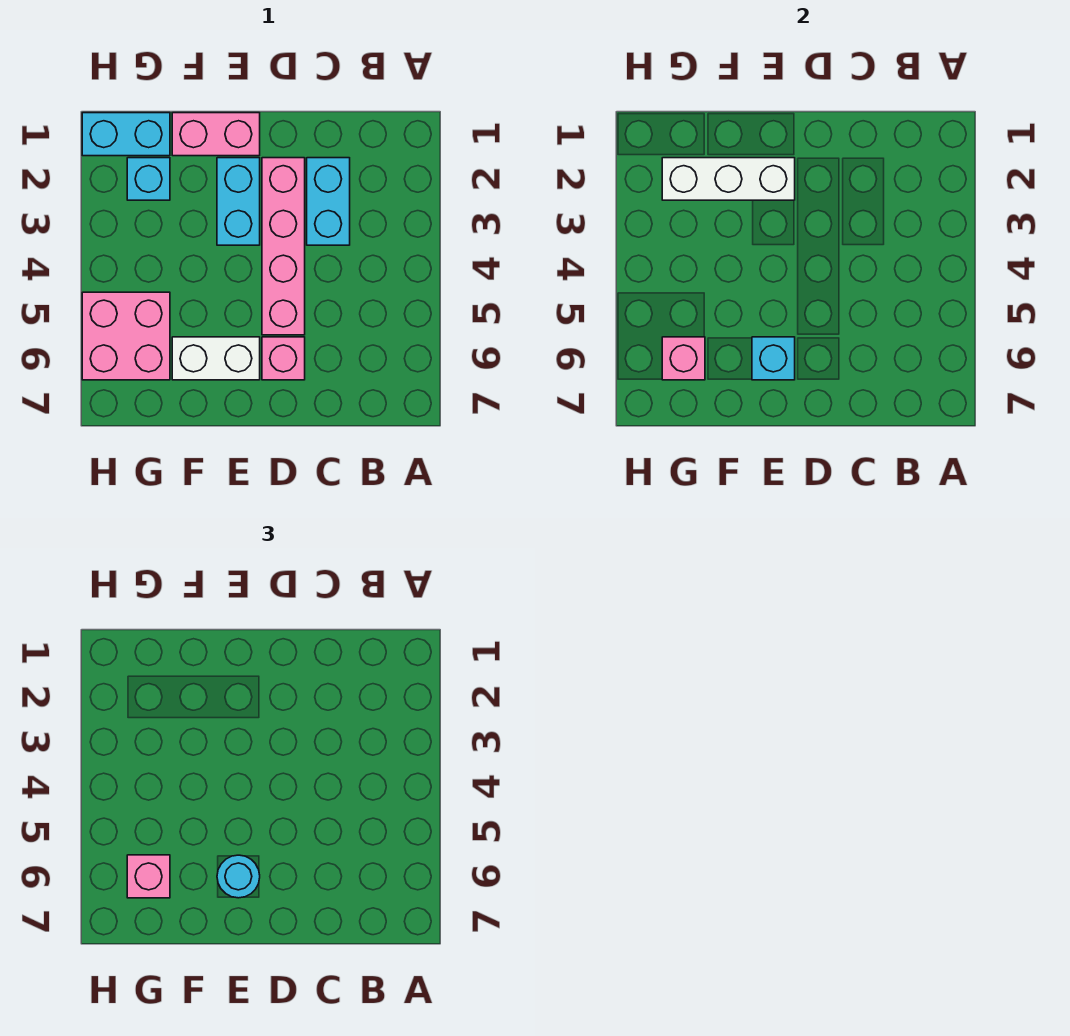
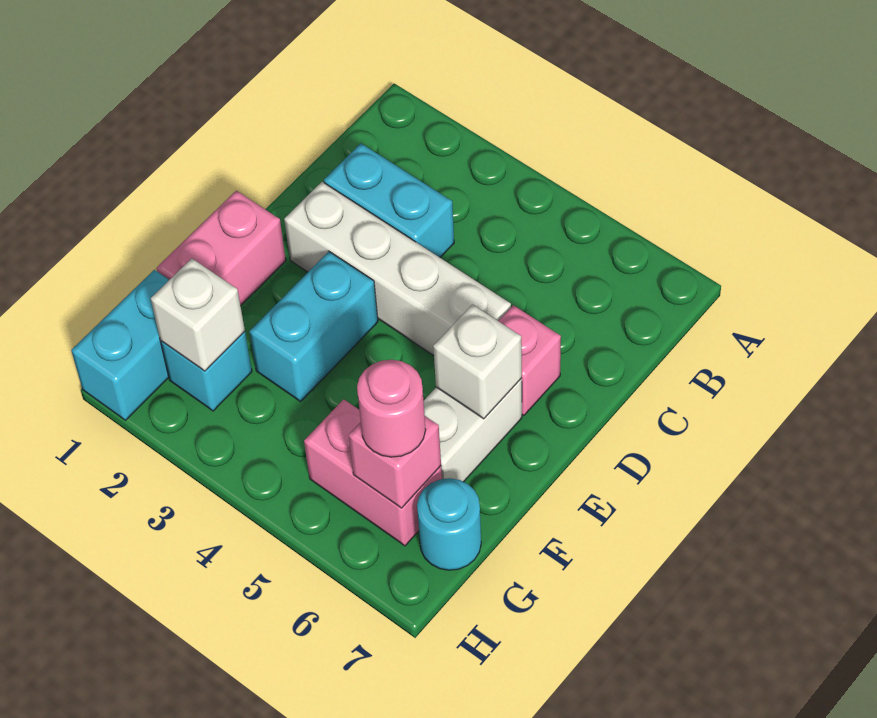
pink 1x4 brick [262,158,305,335] -> white 1x4 brick [284,182,511,356]
cyan 1x2 brick [217,158,260,245] -> cyan 1x2 brick turned to [249,252,378,402]
white 1x3 brick [662,158,795,200] -> white 1x1 brick [151,258,245,371]
cyan 1x1 brick [752,337,795,380] -> white 1x1 brick [433,305,522,419]
cyan 1x1 round brick [217,855,260,898] -> cyan 1x1 round brick moved to [417,478,481,570]
pink 2x2 brick [82,292,170,380] -> pink 1x2 brick [304,399,442,546]
pink 1x1 brick [127,855,170,898] -> pink 1x1 round brick [357,360,426,457]

